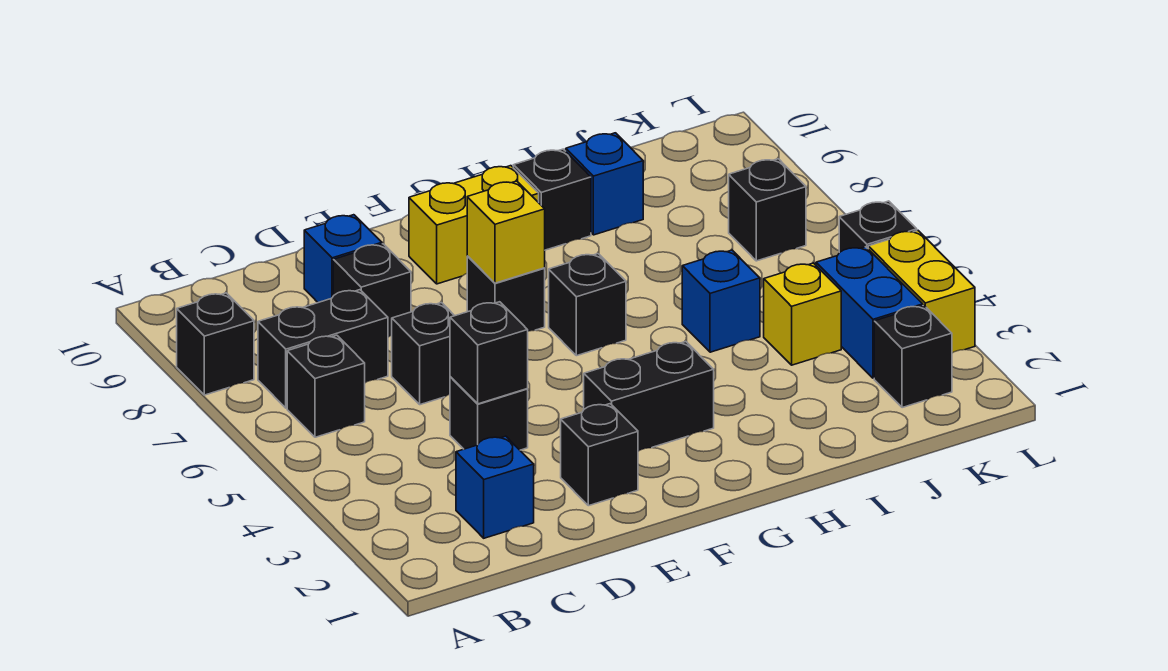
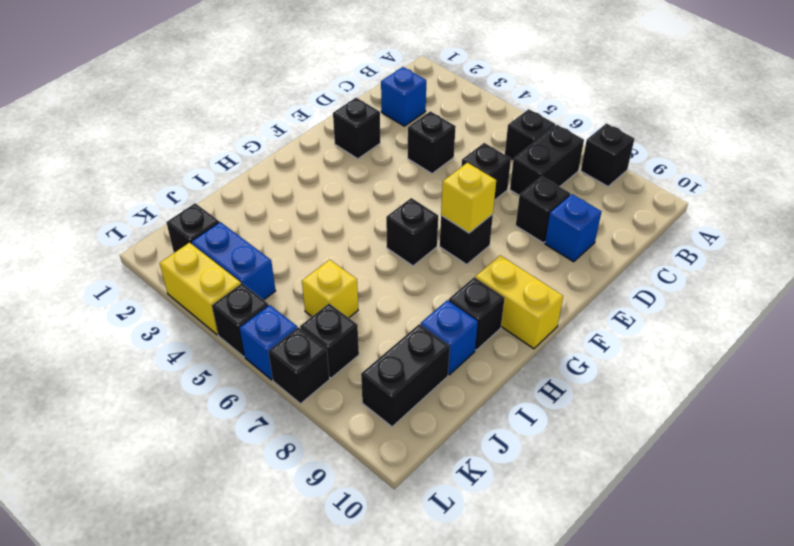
black 1x1 brick [450,302,528,404] -> black 1x1 brick moved to [268,327,330,404]
black 1x2 brick [584,342,714,451] -> black 1x2 brick moved to [361,324,450,427]
yellow 1x2 brick [409,166,539,284] -> yellow 1x2 brick turned to [475,255,563,349]
blue 1x1 brick [682,250,760,352] -> blue 1x1 brick moved to [240,305,297,380]
yellow 1x1 brick [764,263,841,365] -> yellow 1x1 brick moved to [302,260,358,318]

